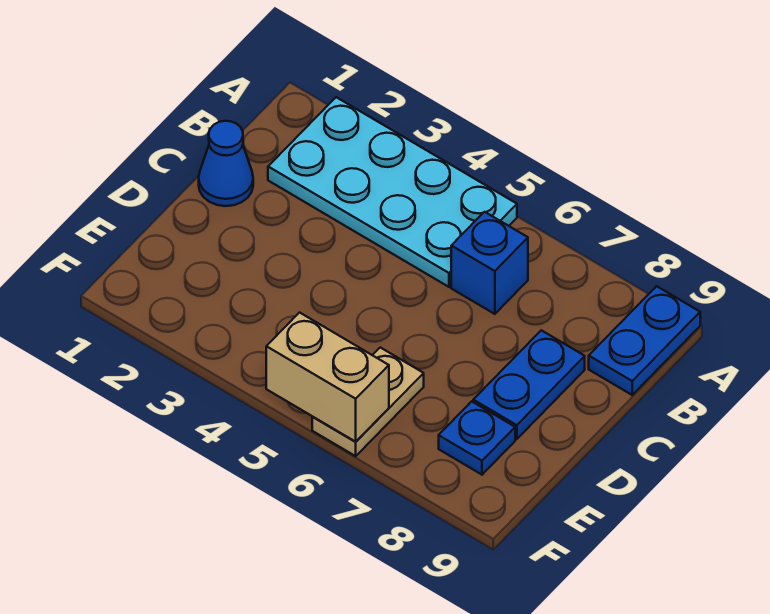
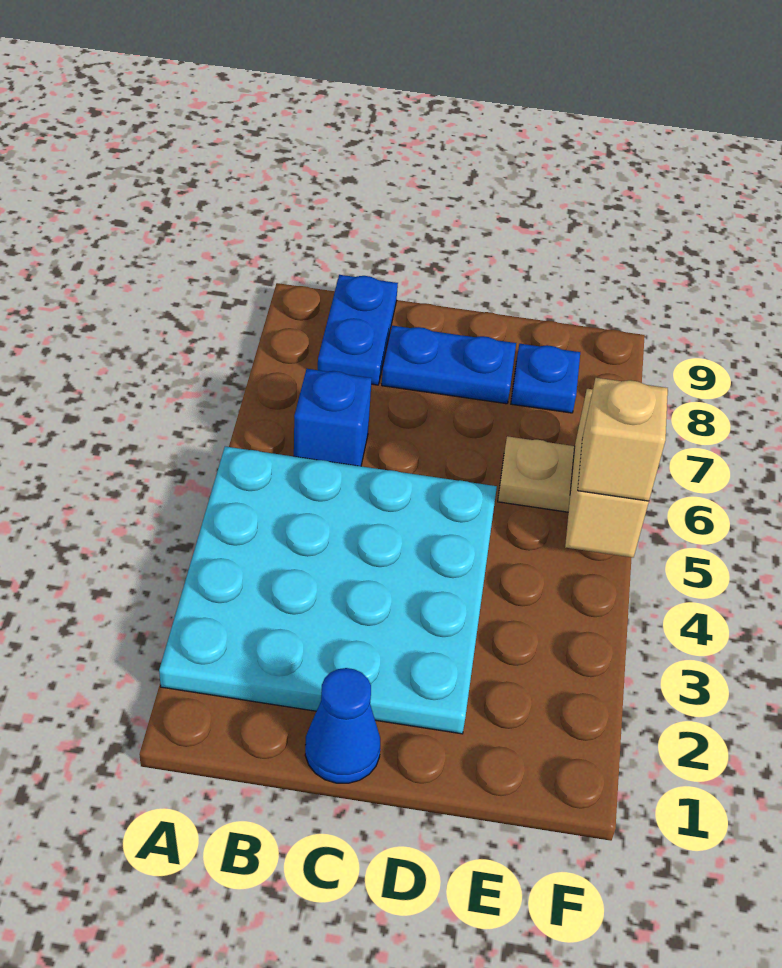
cyan 2x4 plate [268,97,517,287] -> cyan 4x4 plate [159,446,497,734]
blue 1x2 plate [589,286,700,395] -> blue 1x2 plate turned to [318,275,398,385]
none -> tan 1x1 brick [578,378,668,501]

